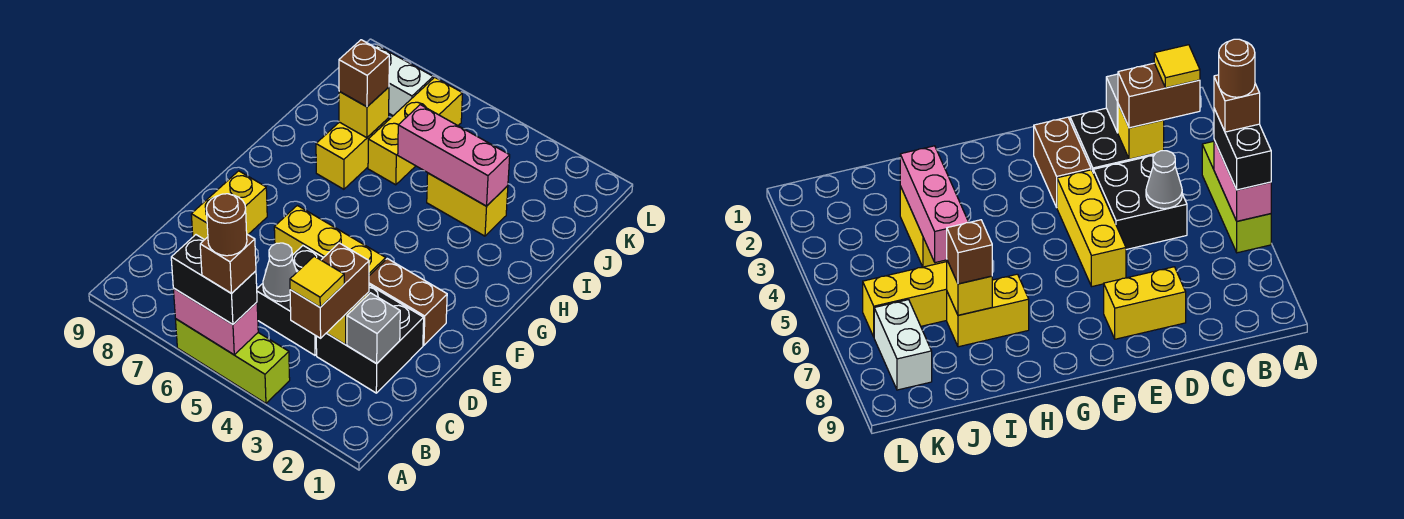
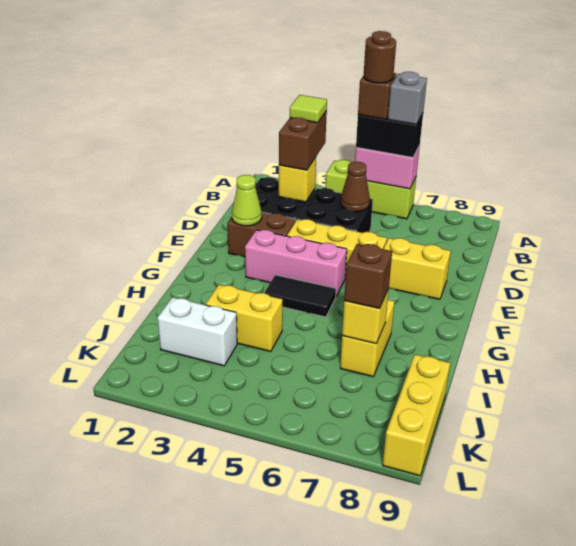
yellow 1x1 tile [290,256,344,307] -> lime 1x1 tile [290,95,327,123]
grey 1x1 brick [347,293,400,364] -> grey 1x1 brick moved to [388,72,427,125]
grey 1x1 cone [263,243,297,302] -> brown 1x1 cone [340,162,370,212]
yellow 1x2 brick [191,171,267,240] -> yellow 1x2 brick turned to [384,238,451,299]
none -> lime 1x1 cone [232,175,262,226]
none -> black 1x2 tile [264,275,336,317]
pink 1x3 brick [398,105,510,206] -> pink 1x3 brick moved to [245,230,347,297]
yellow 1x3 brick [368,77,462,185] -> yellow 1x3 brick moved to [383,355,450,476]
white 1x2 brick [375,45,433,116] -> white 1x2 brick moved to [157,297,237,366]

